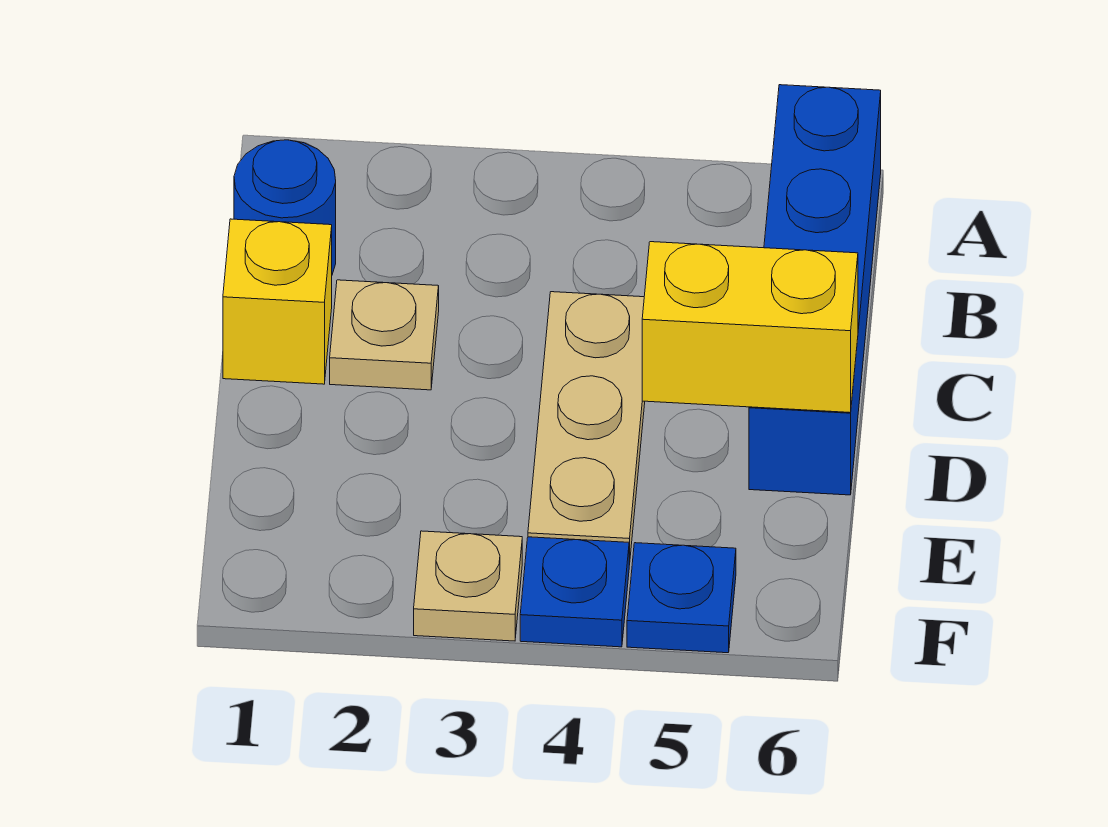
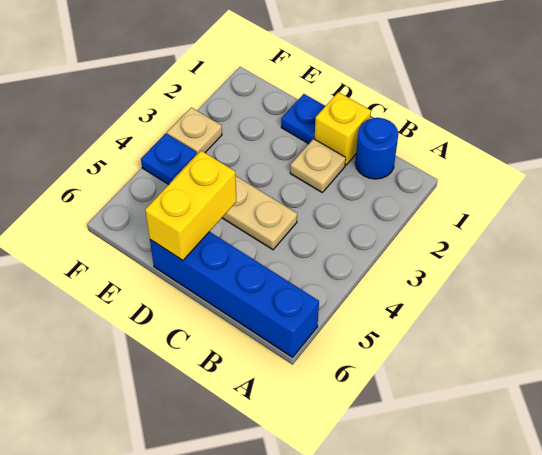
blue 1x1 plate [627,543,736,653] -> blue 1x1 plate moved to [281,94,325,144]

